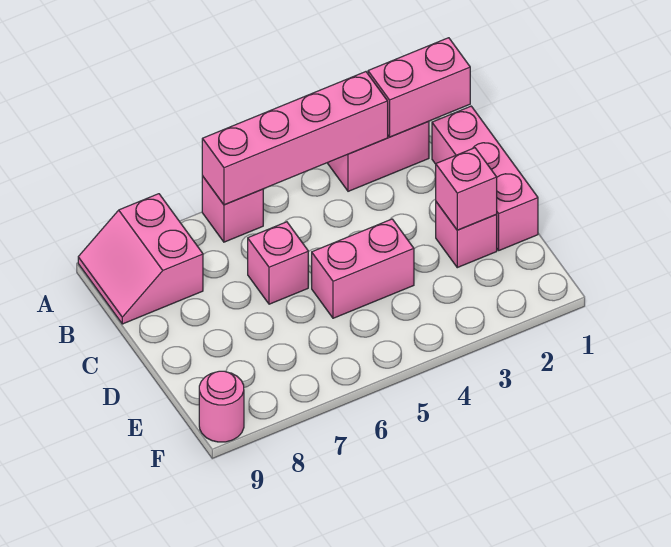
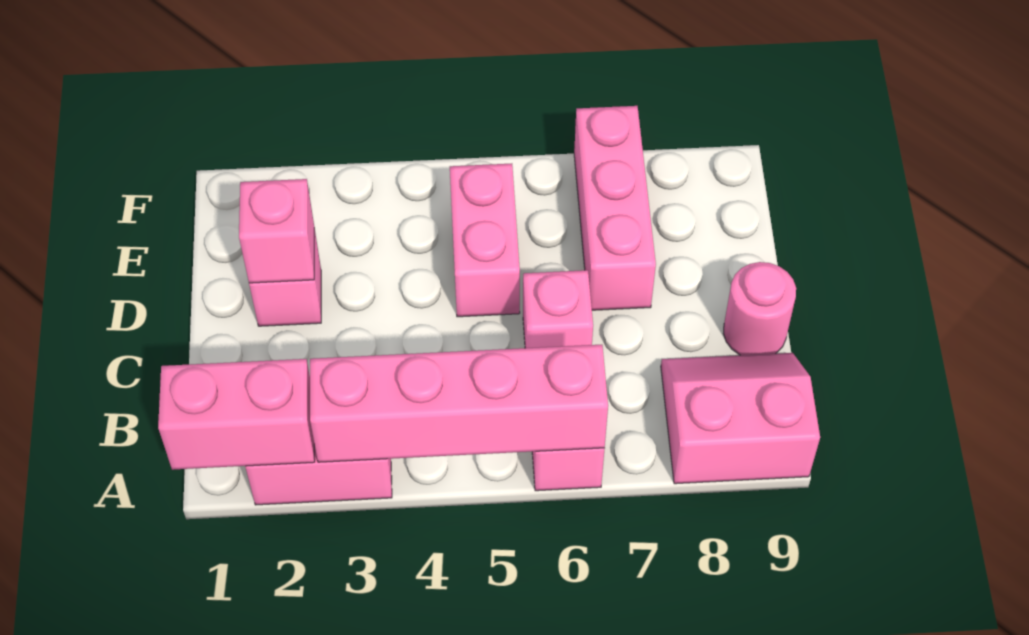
pink 2x2 slope [78,194,203,324] -> pink 2x2 slope turned to [661,353,820,484]
pink 1x3 brick [432,106,538,250] -> pink 1x3 brick moved to [574,106,656,310]
pink 1x2 brick [312,219,414,318] -> pink 1x2 brick turned to [450,164,520,317]
pink 1x1 round brick [199,371,244,442] -> pink 1x1 round brick moved to [724,262,796,355]

